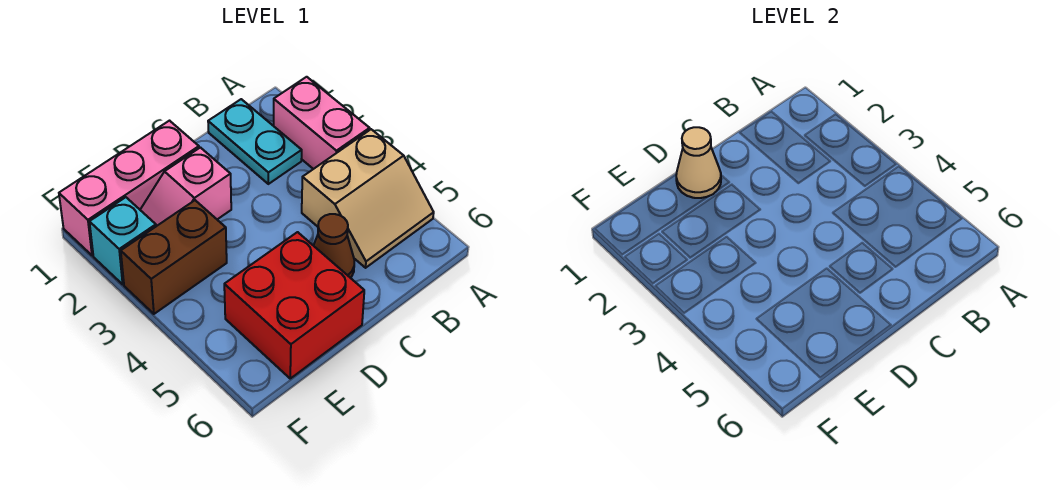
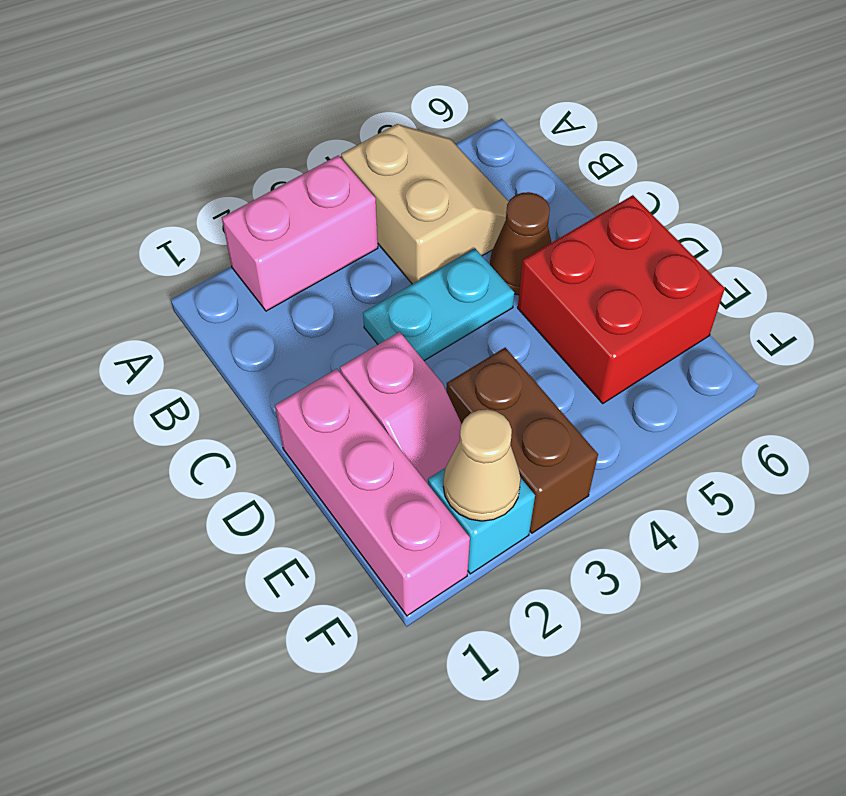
cyan 1x2 plate [208,99,302,184] -> cyan 1x2 plate moved to [363,248,514,361]
tan 1x1 cone [676,127,721,198] -> tan 1x1 cone moved to [443,409,521,521]

